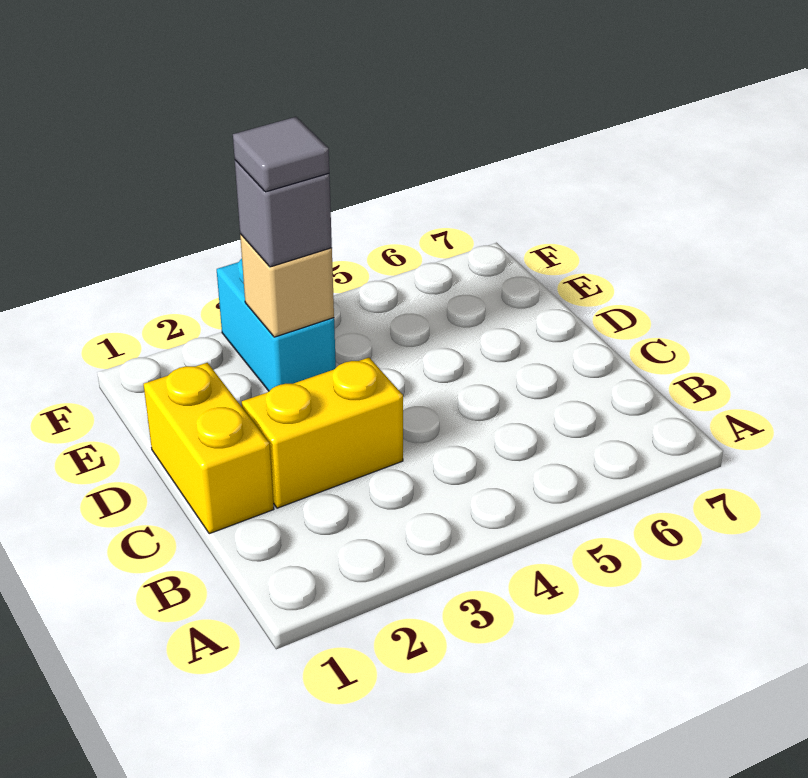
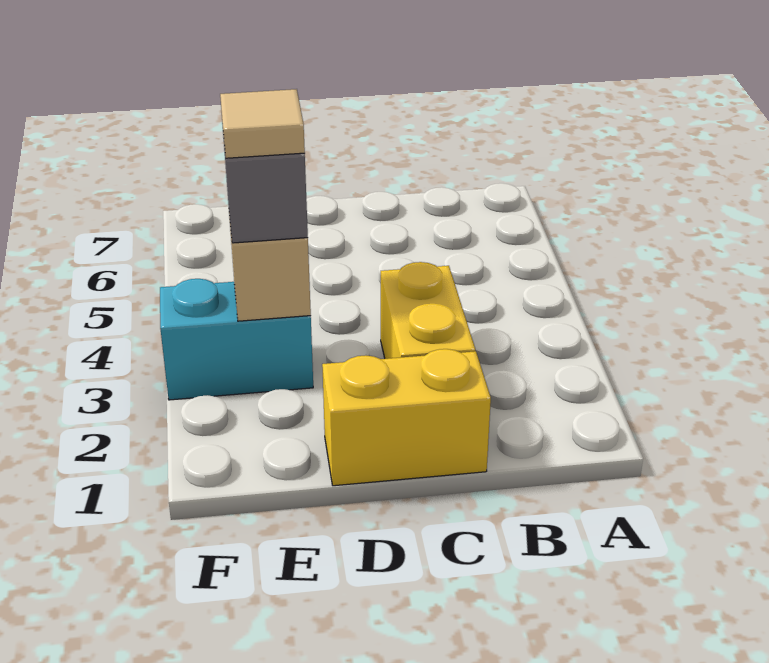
grey 1x1 tile [233,117,329,192] -> tan 1x1 tile [220,89,305,158]

